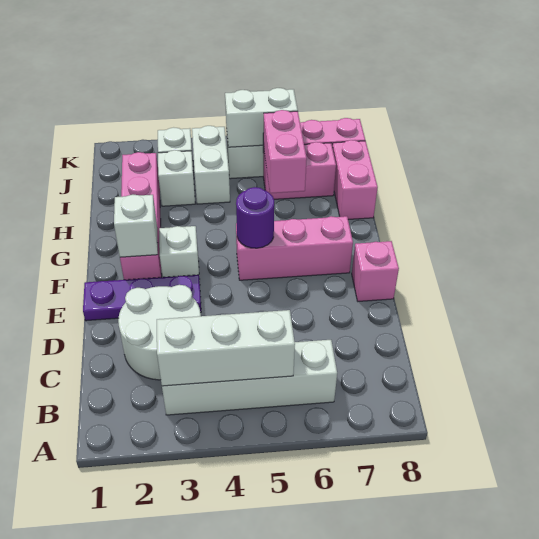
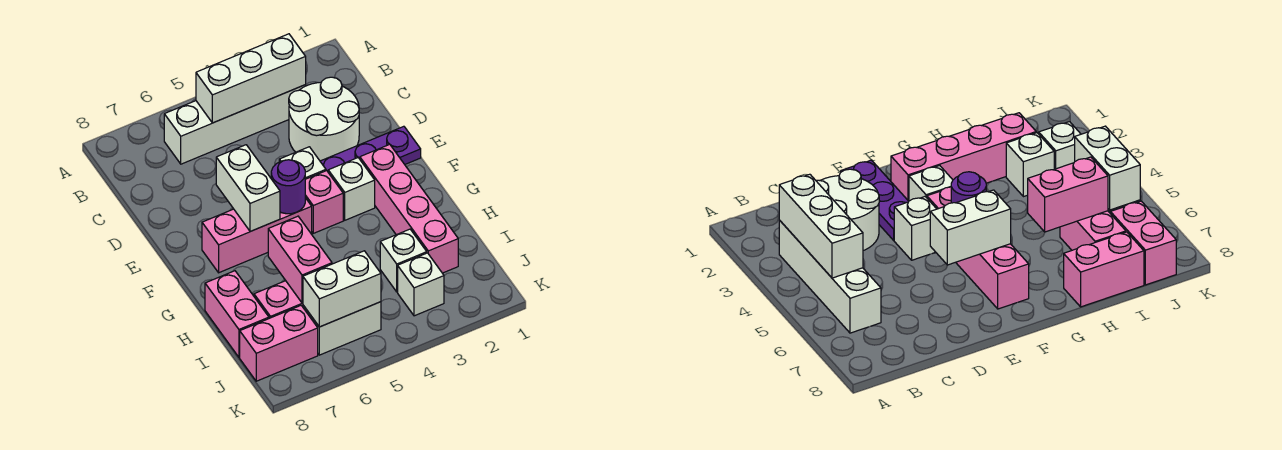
pink 1x1 brick [352,241,399,301] -> pink 1x1 brick moved to [305,171,343,233]
white 1x1 brick [114,195,158,257] -> white 1x1 brick moved to [279,147,326,179]
white 1x2 brick [192,126,230,204] -> white 1x2 brick moved to [216,145,280,232]

